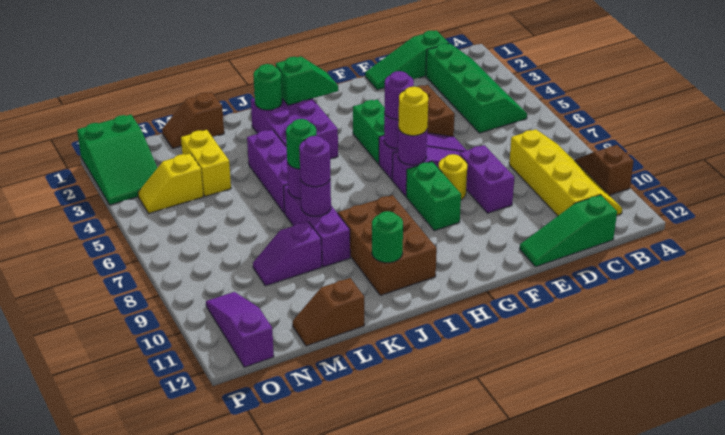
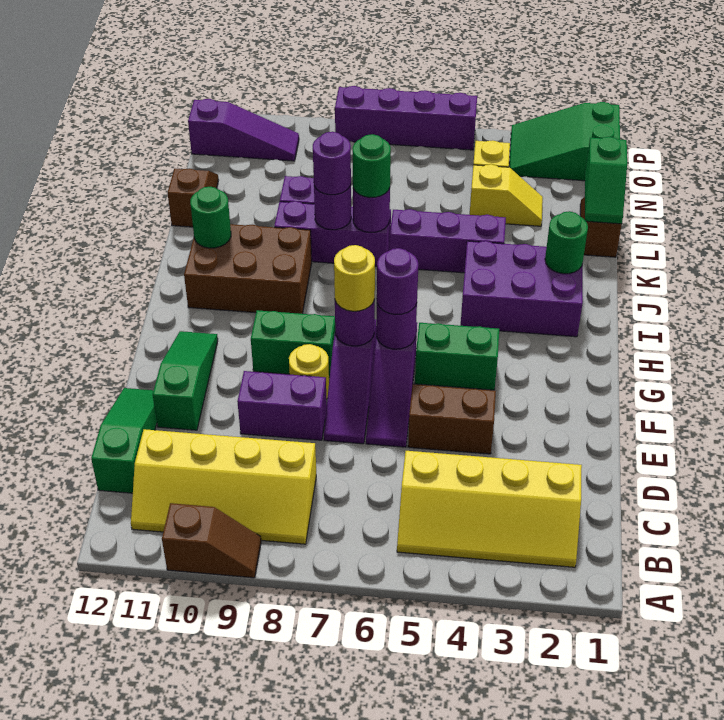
green 2x4 slope [426,43,527,133] -> yellow 2x4 slope [397,451,582,567]
green 1x3 slope [365,30,449,90] -> green 1x3 slope moved to [153,331,218,430]
green 1x2 slope [276,56,338,105] -> green 1x2 slope moved to [585,137,627,224]
yellow 1x2 brick [181,130,231,196] -> yellow 1x2 slope [470,164,543,226]
none -> purple 1x4 brick [335,86,477,150]

